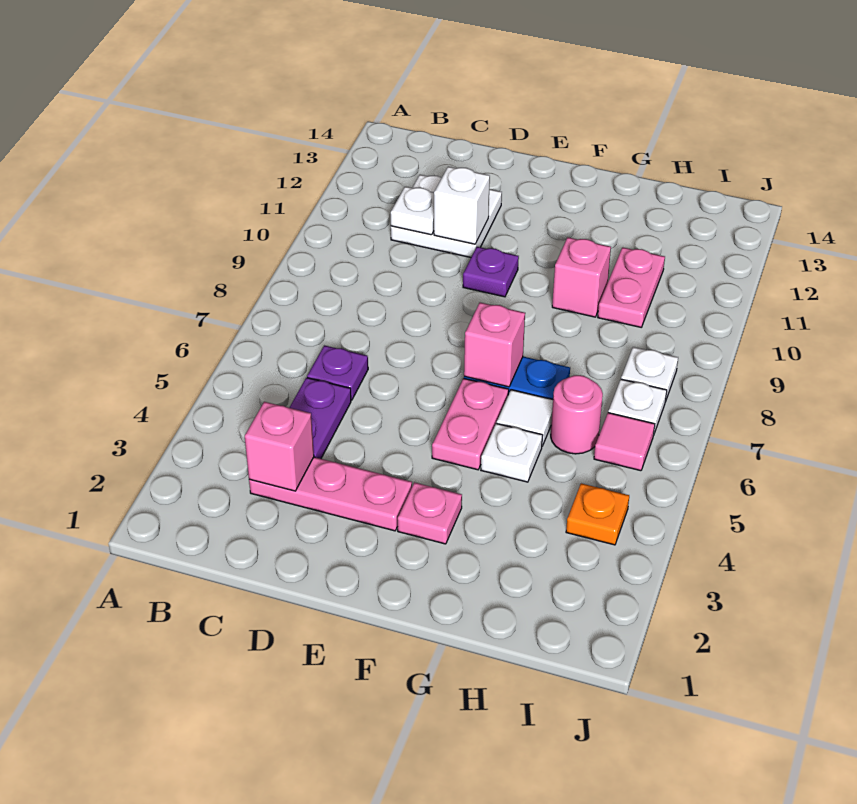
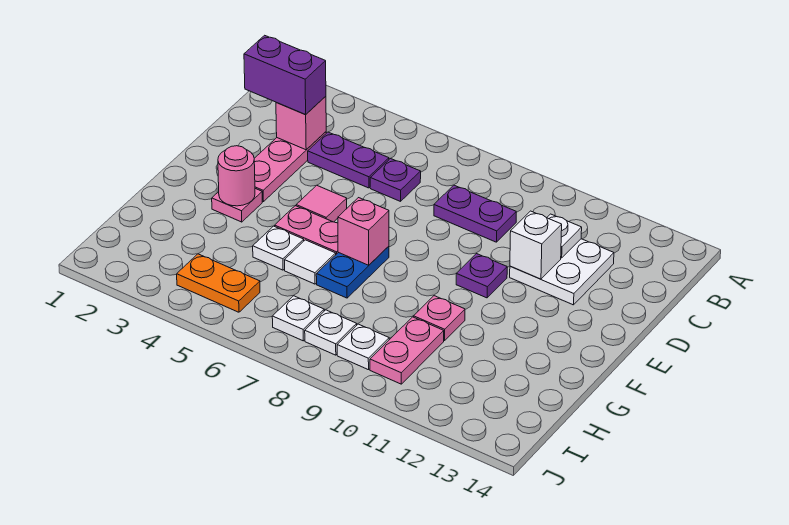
none -> purple 1x2 brick [244,35,326,115]
none -> purple 1x2 plate [434,185,516,242]
pink 1x1 brick [552,237,611,317] -> pink 1x1 plate [414,296,465,341]
pink 1x1 round brick [551,375,603,454] -> pink 1x1 round brick moved to [218,146,255,206]
pink 1x2 plate [598,247,665,327] -> pink 1x2 plate turned to [370,317,444,384]
orange 1x1 plate [566,483,629,545] -> orange 1x2 plate [177,254,260,312]
pink 1x1 tile [594,413,655,471] -> pink 1x1 tile moved to [296,185,347,222]
none -> white 1x1 plate [337,324,389,370]

